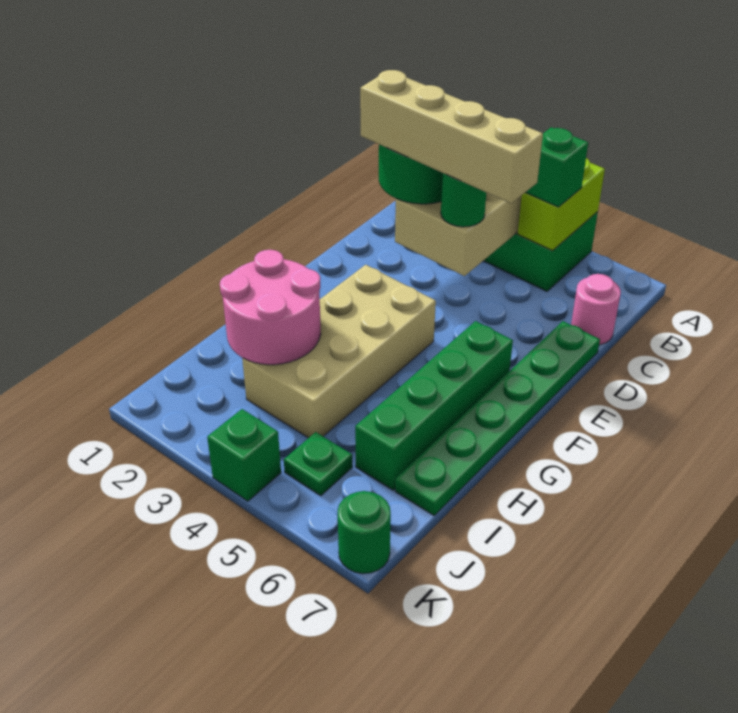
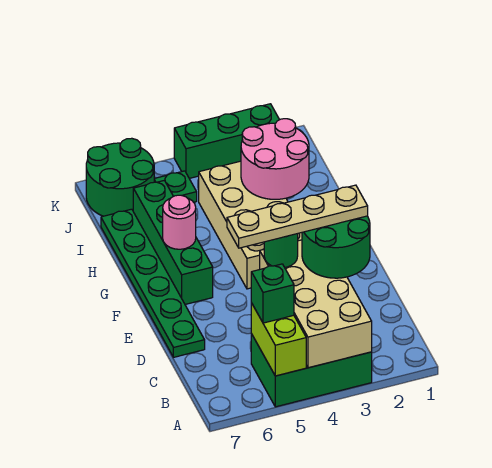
pink 1x1 round brick [571,274,621,345] -> pink 1x1 round brick moved to [163,195,196,249]
tan 1x4 brick [360,70,543,203] -> tan 1x4 plate [227,185,368,248]
green 1x1 brick [207,409,281,501] -> green 1x3 brick [174,104,279,178]
green 1x1 round brick [338,491,391,574] -> green 2x2 round brick [86,138,154,216]

